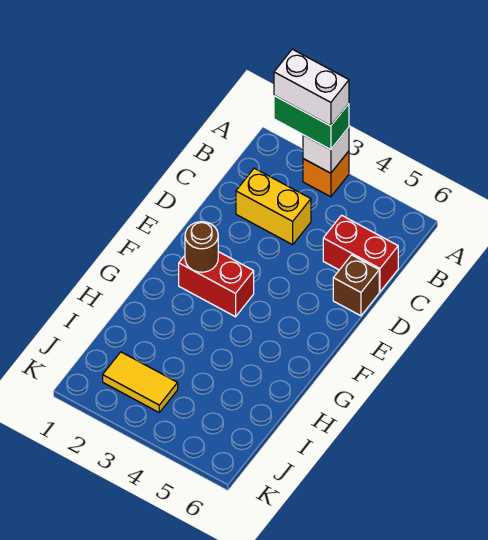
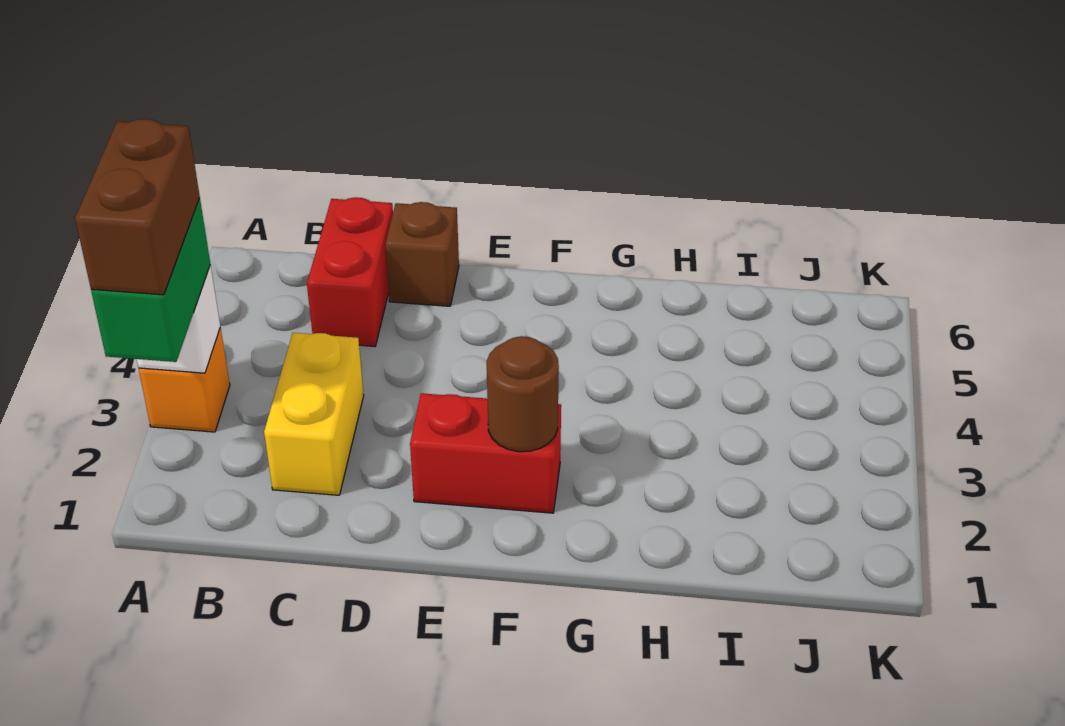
white 1x2 brick [274,49,349,126] -> brown 1x2 brick [75,119,200,295]
red 1x2 brick [179,252,254,317] -> red 1x2 brick turned to [410,393,561,513]
yellow 1x2 tile [103,352,178,412] -> none

